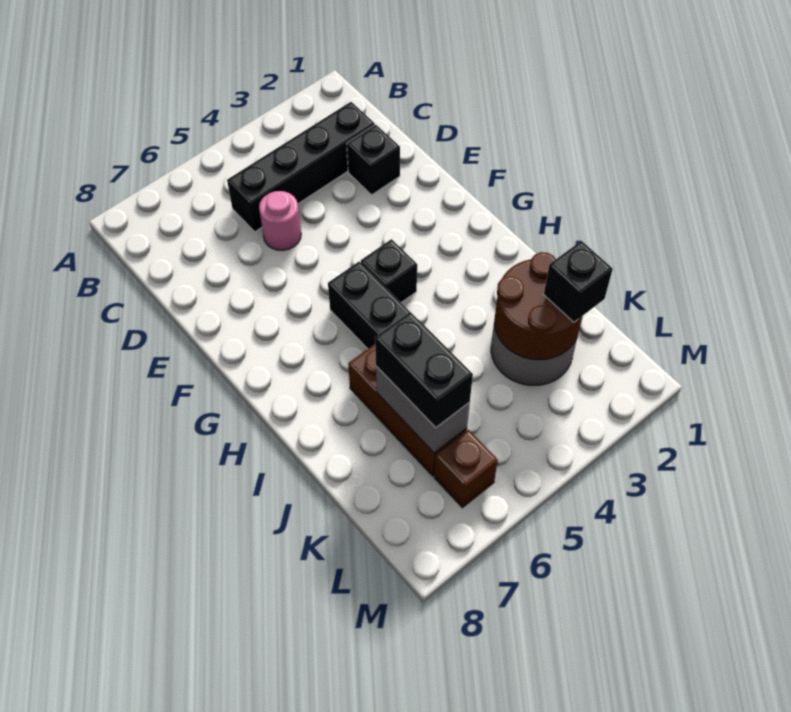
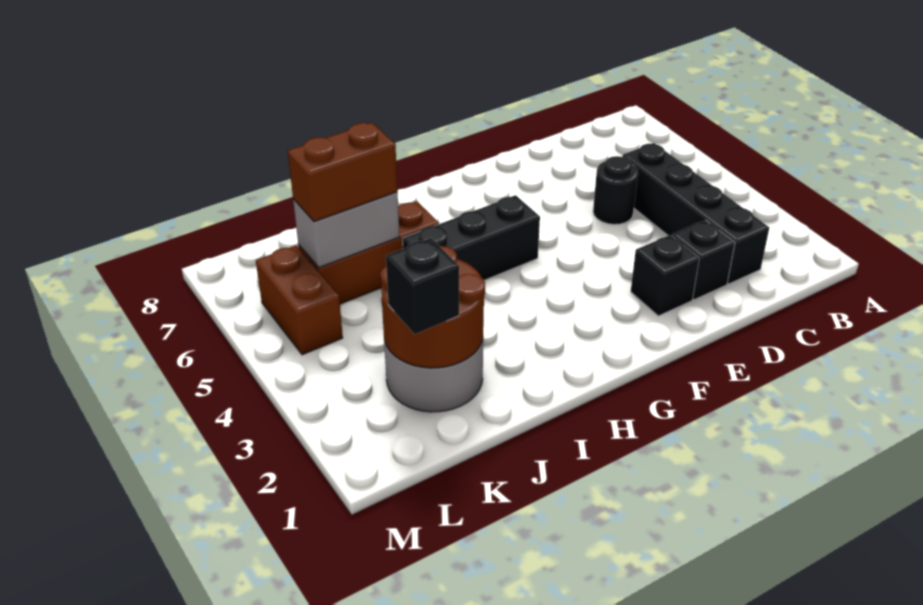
pink 1x1 round brick [259,191,301,251] -> black 1x1 round brick [593,156,638,225]
black 1x1 brick [361,239,417,302] -> black 1x1 brick moved to [631,235,699,316]
black 1x2 brick [375,312,473,428] -> brown 1x2 brick [288,122,397,222]
brown 1x1 brick [434,430,498,508] -> brown 1x2 brick [256,245,343,355]

